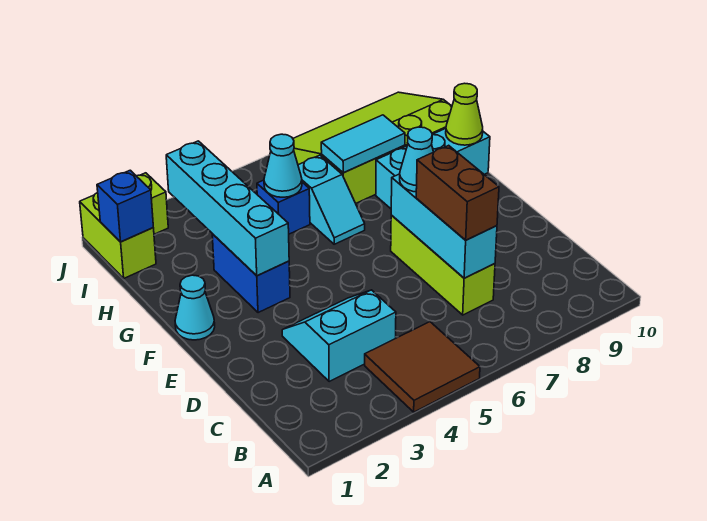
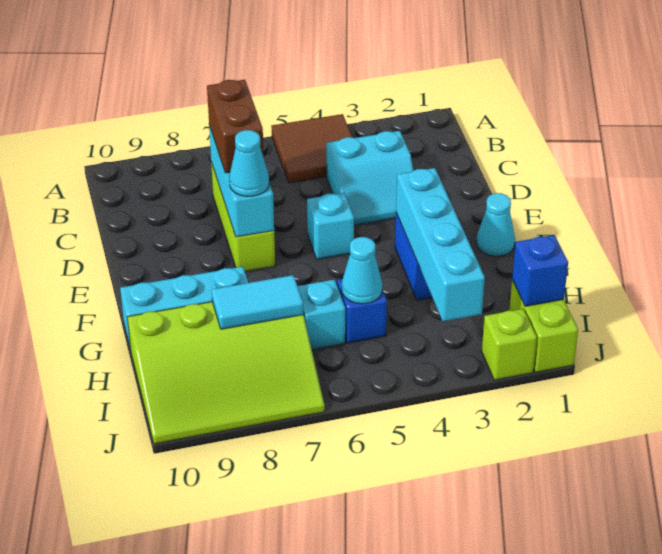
none -> cyan 1x1 brick [307,193,354,259]
lime 1x1 cone [446,83,483,145] -> none

